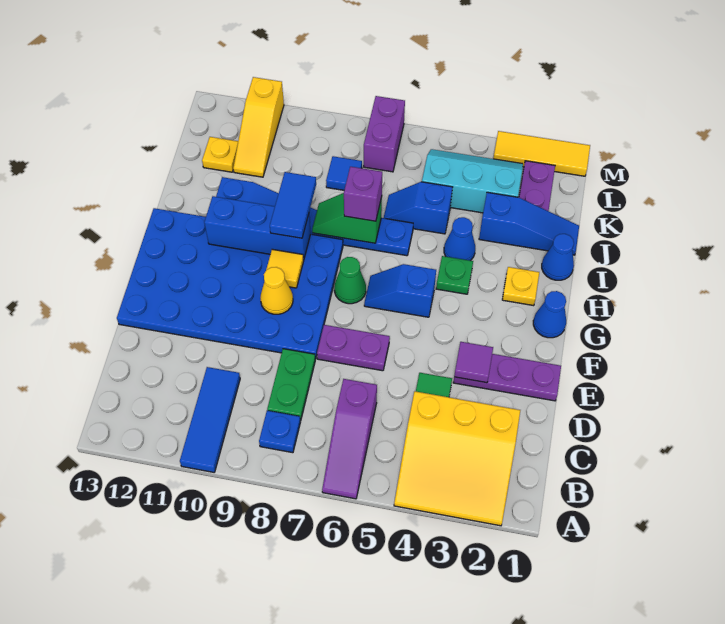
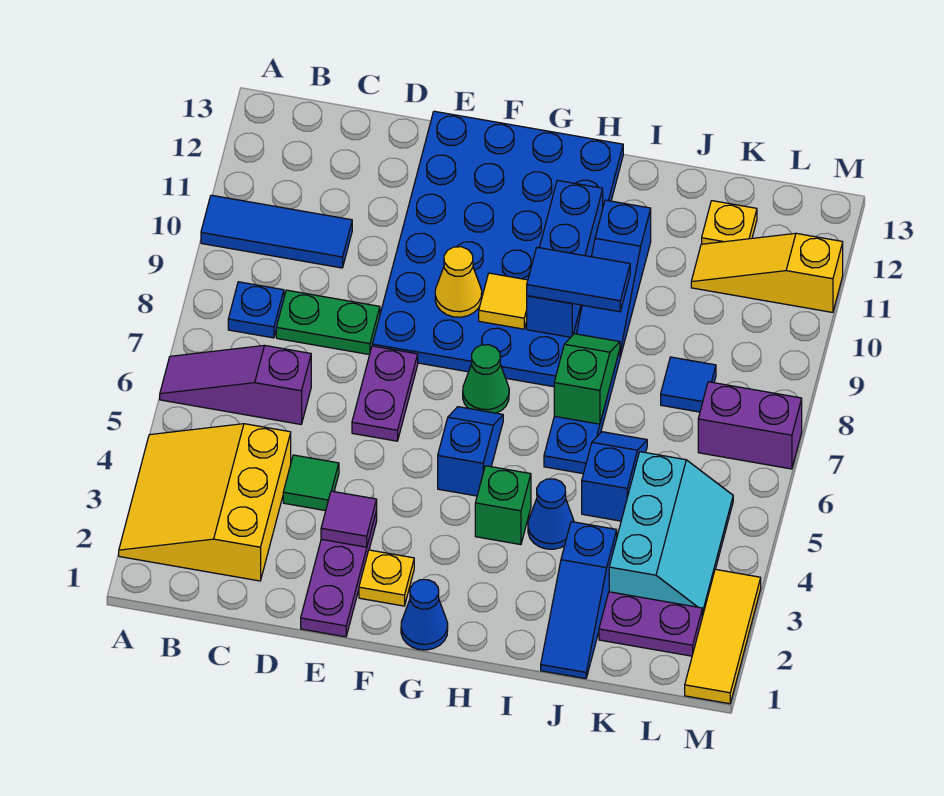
yellow 1x1 plate [502,267,539,306] -> yellow 1x1 plate moved to [359,550,414,606]
green 1x1 plate [436,256,473,294] -> green 1x1 brick [475,466,531,545]
blue 1x1 cone [542,234,574,280] -> none
purple 1x1 brick [344,167,382,221] -> none

